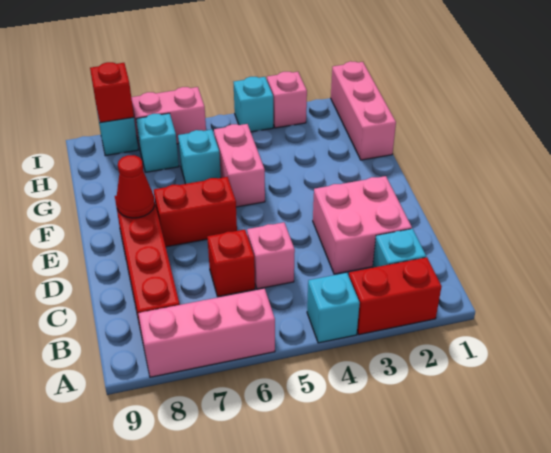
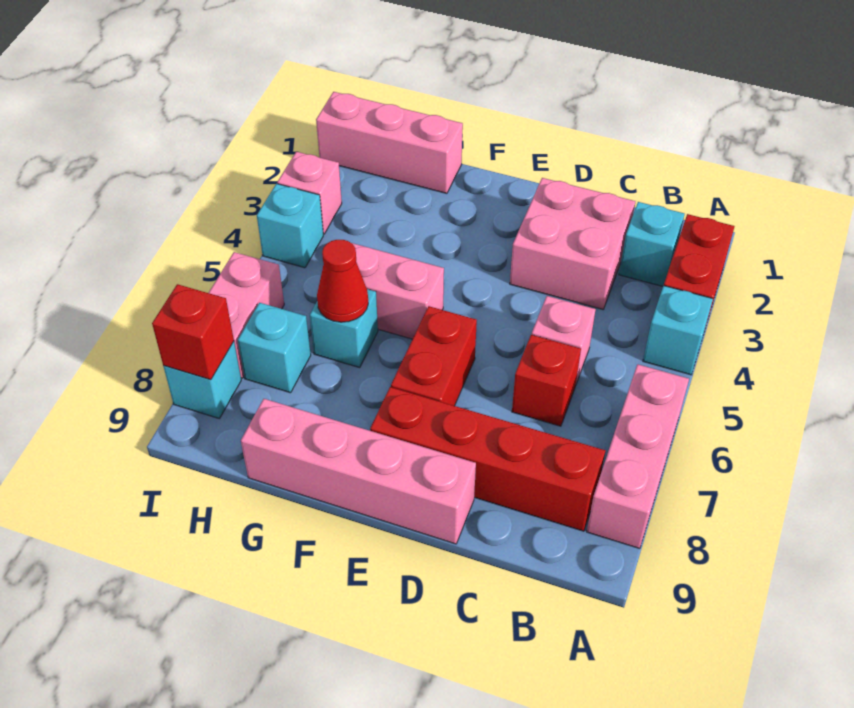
none -> pink 1x4 brick [241,399,476,544]
red 1x1 cone [116,155,155,218] -> red 1x1 cone moved to [317,240,368,322]

